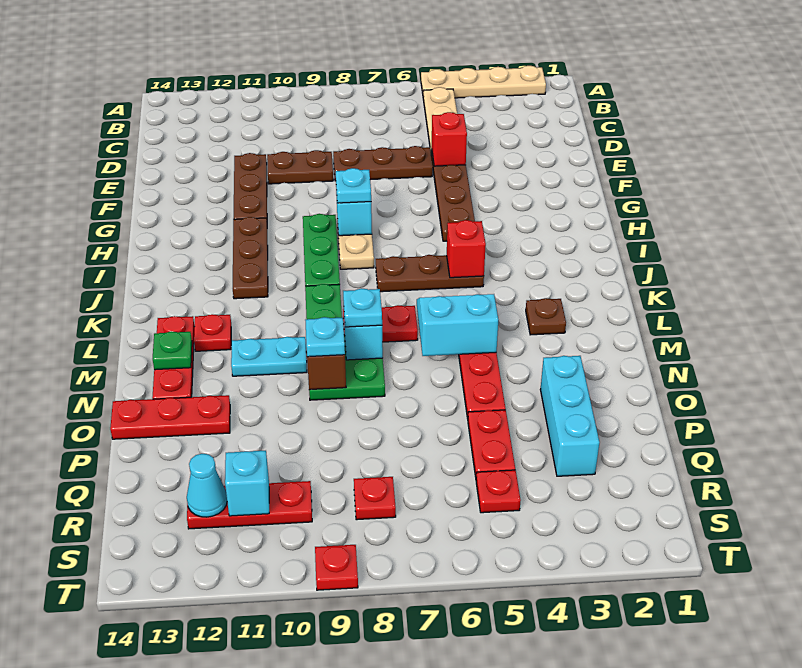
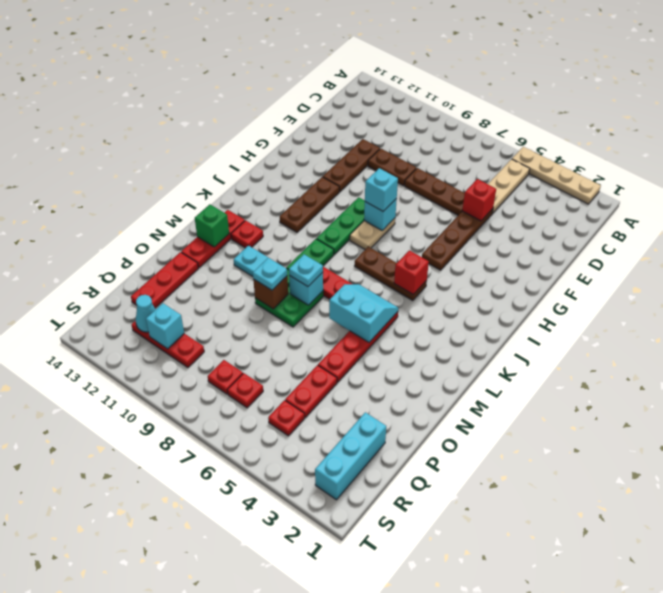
cyan 1x1 plate [336,168,371,203] -> cyan 1x1 brick [365,168,398,211]
brown 1x1 plate [526,298,566,335] -> none
green 1x1 plate [153,331,192,370] -> green 1x1 brick [195,204,229,247]
cyan 1x3 brick [540,356,600,476] -> cyan 1x3 brick moved to [315,412,386,500]
red 1x3 plate [110,395,230,439] -> red 1x3 plate turned to [131,252,198,308]
red 1x1 plate [315,545,358,590] -> red 1x1 plate moved to [227,373,263,408]

